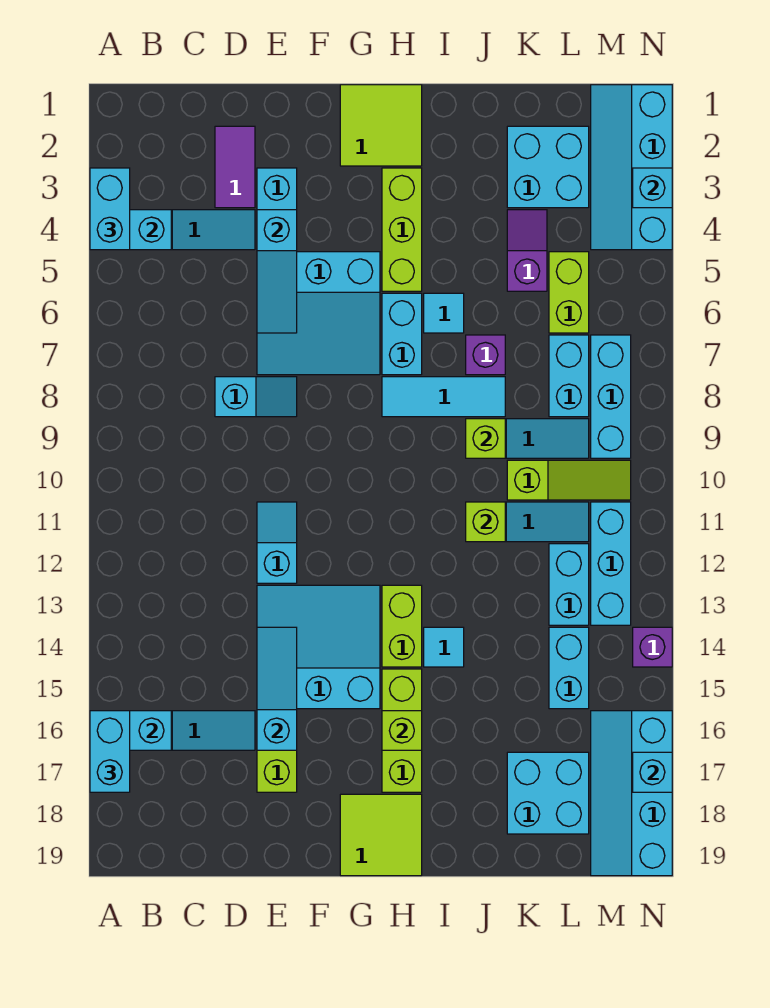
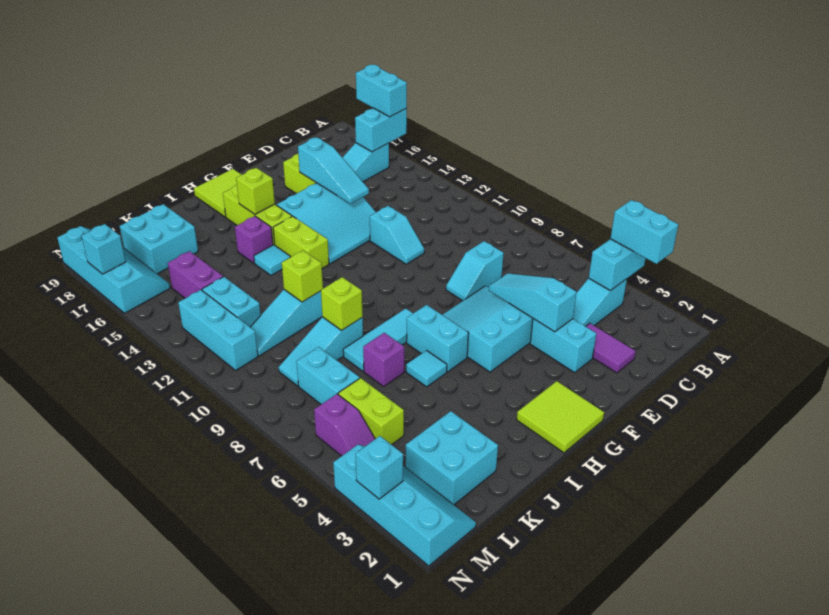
lime 1x3 brick [382,168,422,291] -> none
purple 1x2 slope [507,210,547,291] -> purple 1x2 slope moved to [314,394,375,456]
lime 1x3 slope [507,460,631,500] -> none
cyan 1x2 brick [549,627,589,709] -> purple 1x2 brick [168,251,223,298]
cyan 1x3 brick [591,335,631,458] -> none
purple 1x1 brick [633,627,672,667] -> purple 1x1 brick moved to [235,216,273,263]

